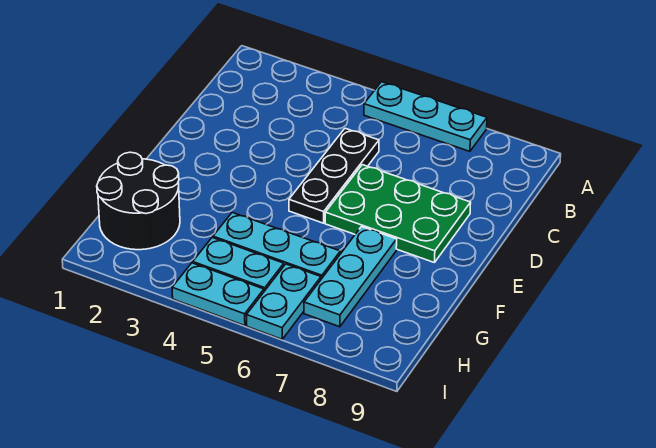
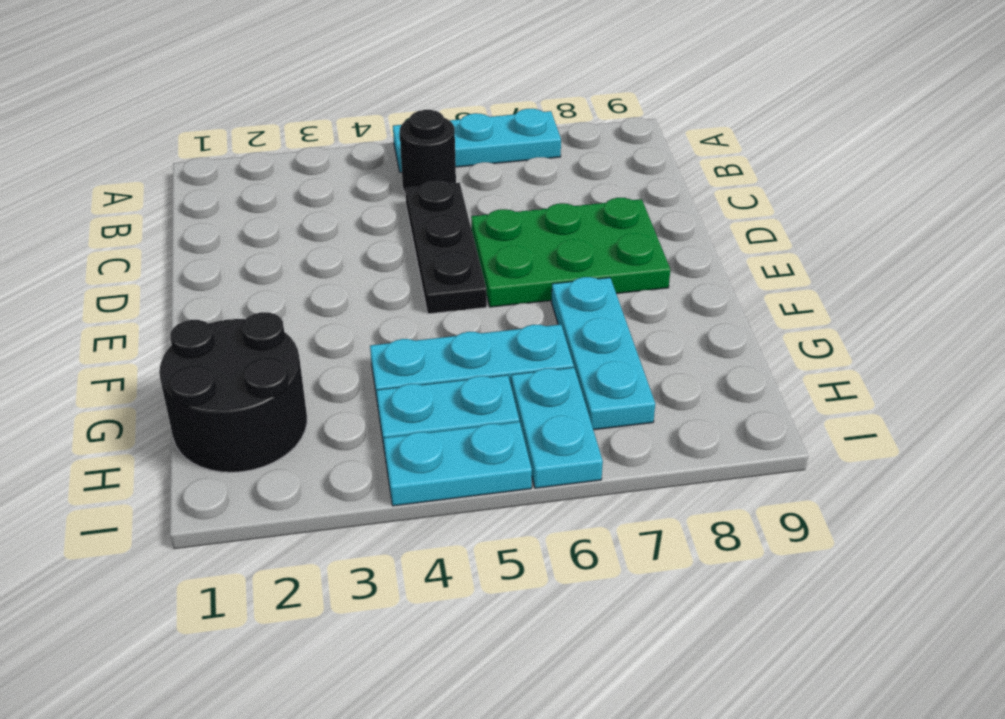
none -> black 1x1 round brick [400,110,456,194]

